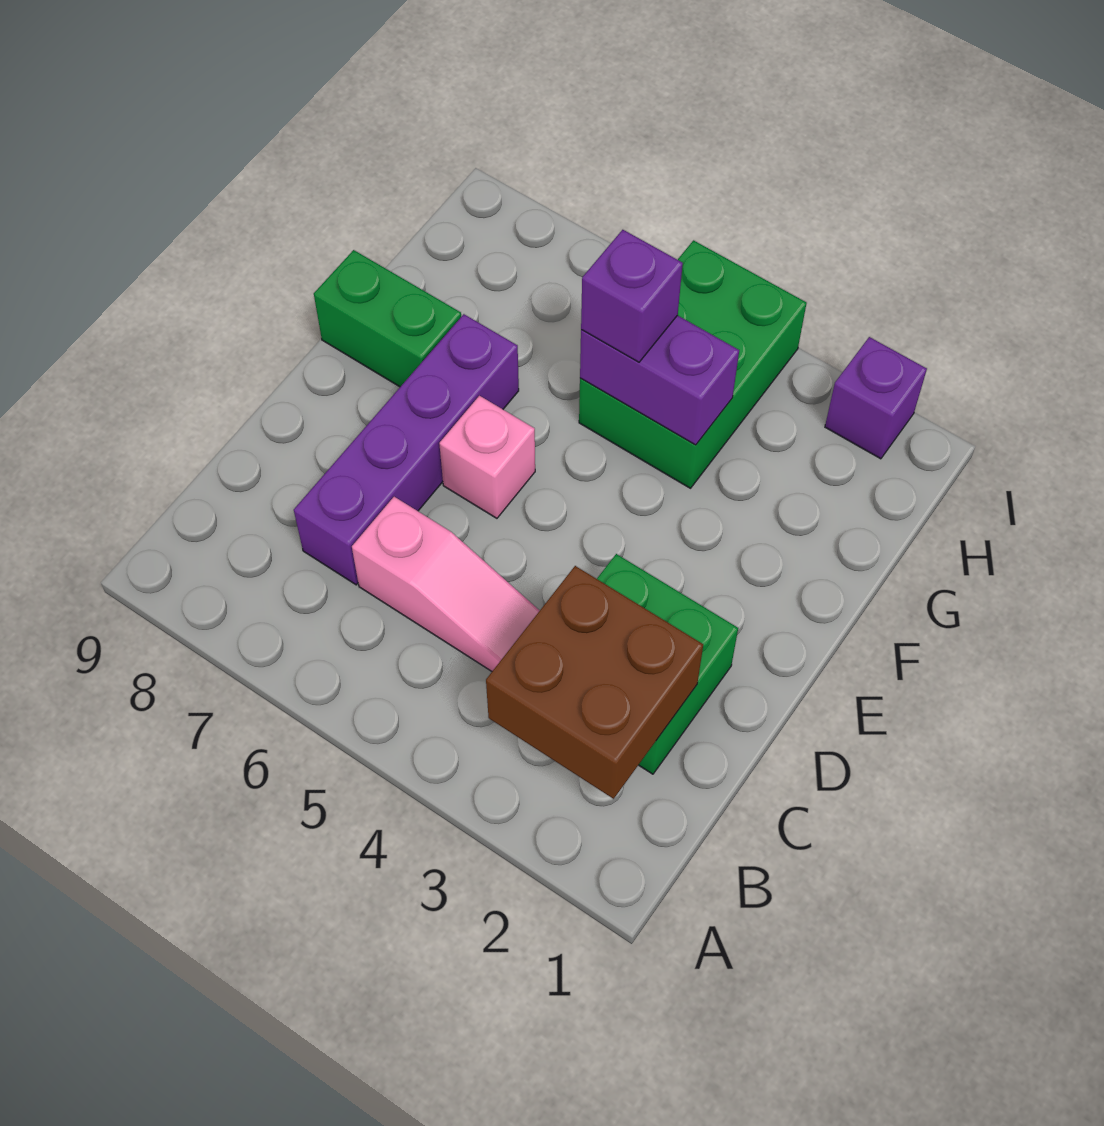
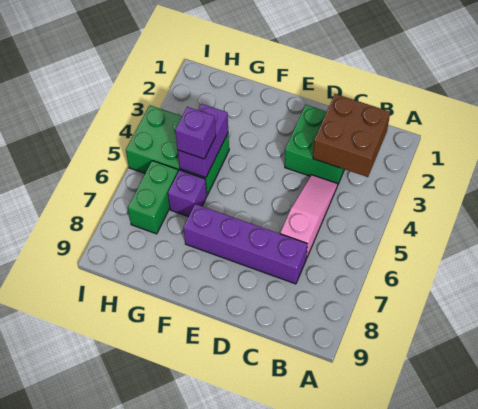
pink 1x1 brick [439,396,535,518] -> none
green 1x2 brick [314,250,461,387] -> green 1x2 brick moved to [128,161,178,234]
purple 1x1 brick [825,337,927,459] -> purple 1x1 brick moved to [168,170,207,217]

